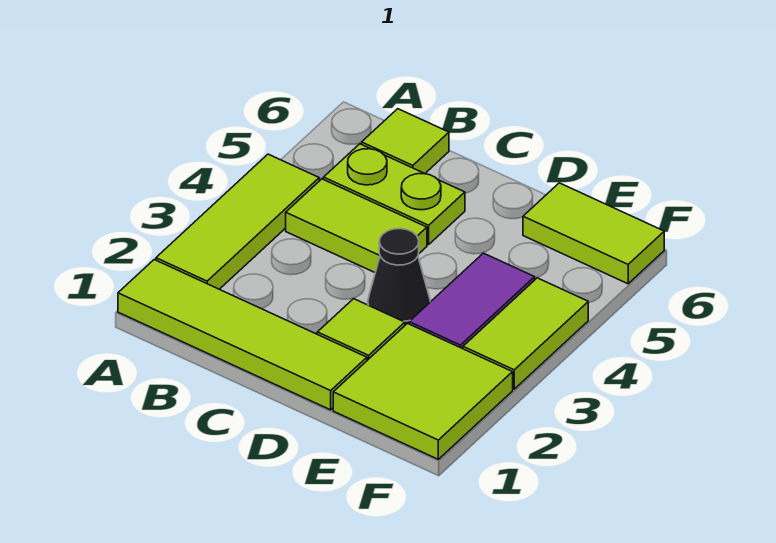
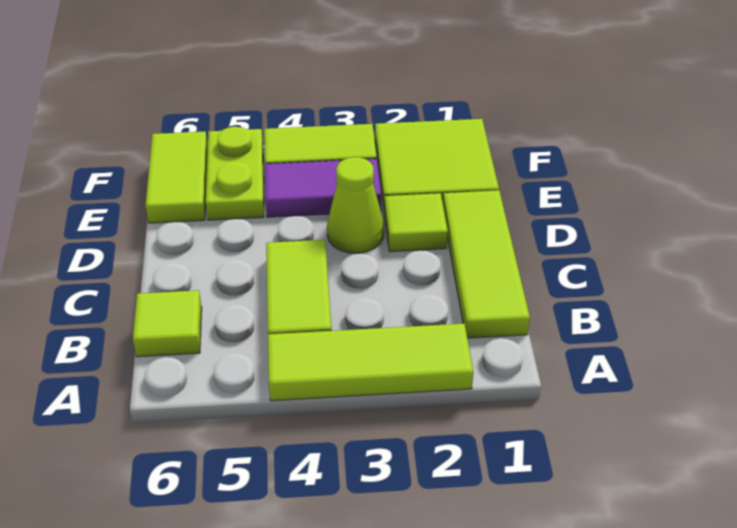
lime 1x4 tile [118,260,367,410] -> lime 1x3 tile [443,190,530,338]
lime 1x2 plate [324,144,465,245] -> lime 1x2 plate moved to [206,127,264,220]
black 1x1 cone [368,229,430,325] -> lime 1x1 cone [327,157,384,253]

